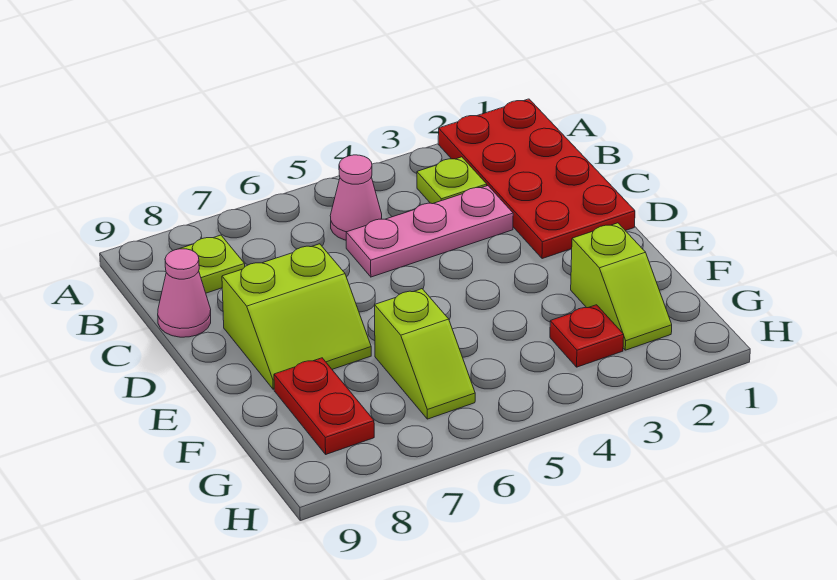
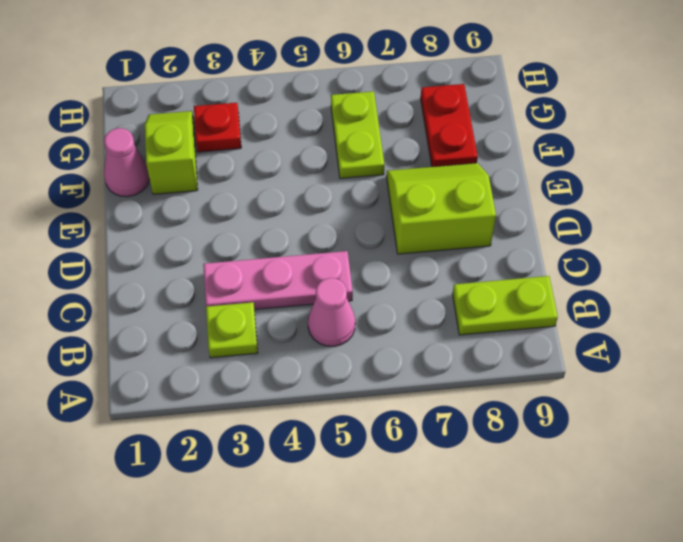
red 2x4 plate [438,99,635,259] -> none
lime 1x1 plate [180,235,245,293] -> lime 1x2 plate [453,276,558,335]
pink 1x1 cone [158,249,211,337] -> pink 1x1 cone moved to [104,128,150,197]
lime 1x2 slope [375,289,475,419] -> lime 1x2 plate [331,91,384,178]

